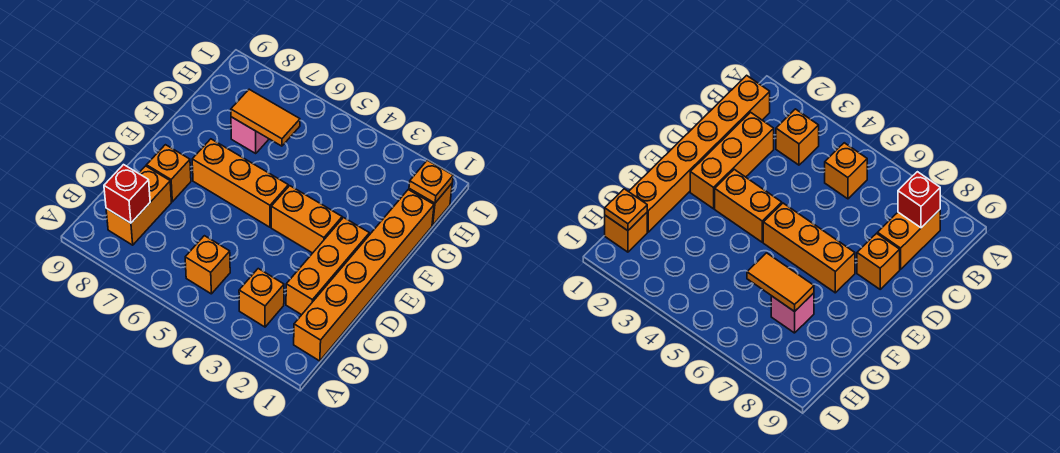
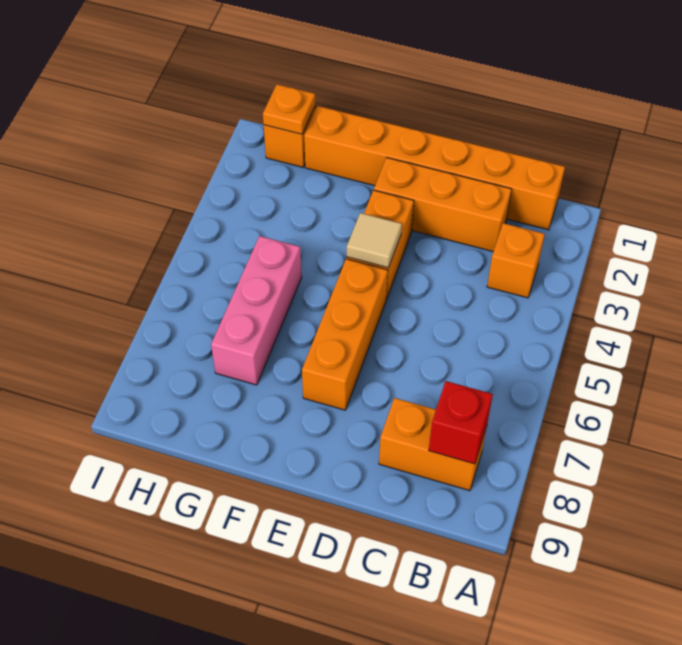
orange 1x1 brick [185,236,230,294] -> none
orange 1x1 brick [147,145,191,202] -> none
none -> tan 1x1 tile [347,213,402,268]
orange 1x2 tile [231,89,300,146] -> none
pink 1x1 brick [231,117,269,153] -> pink 1x3 brick [211,236,302,385]

